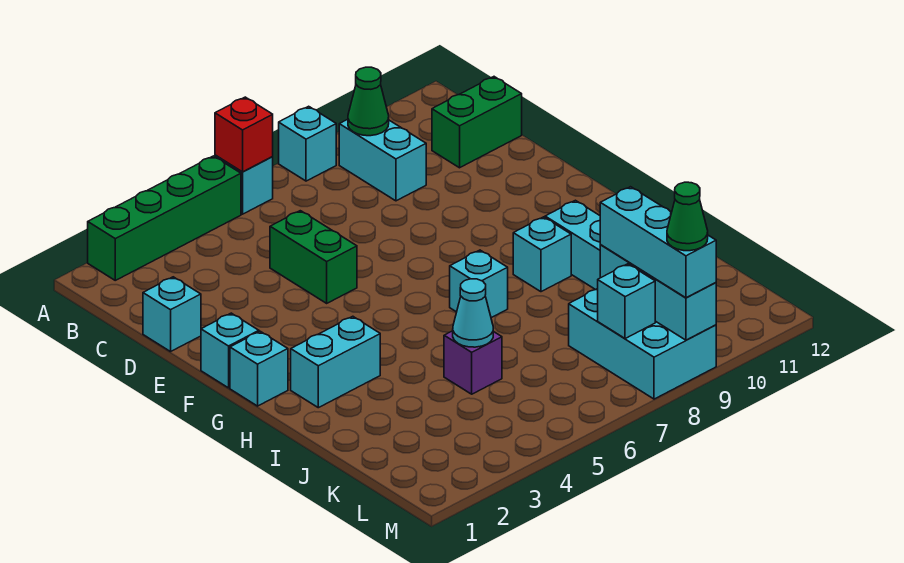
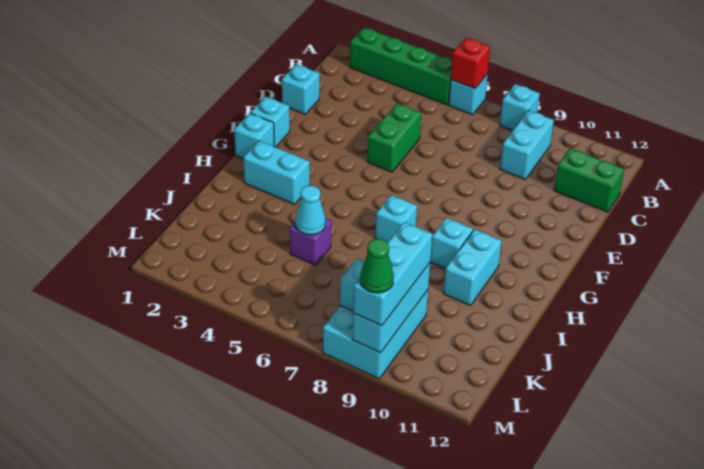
green 1x1 cone [348,67,389,136] -> none

